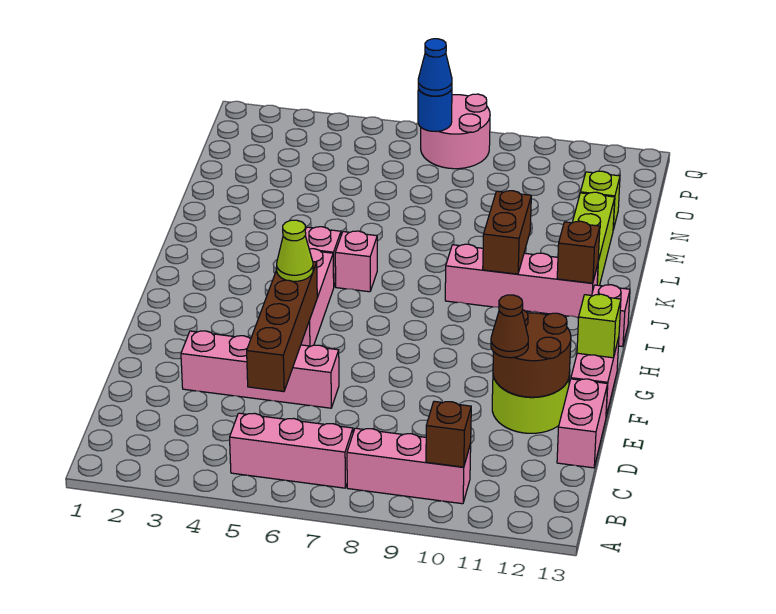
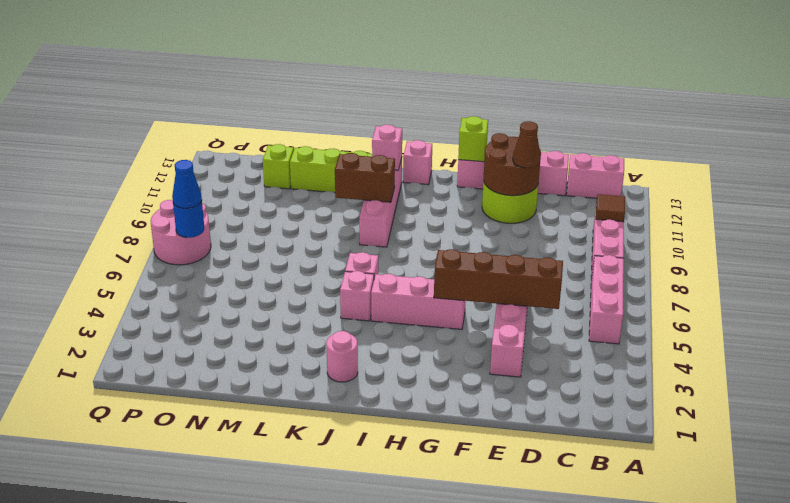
brown 1x1 brick [426,401,471,467] -> brown 1x1 tile [596,194,625,222]
none -> pink 1x2 brick [567,153,624,198]
lime 1x1 cone [277,220,313,281] -> none
none -> pink 1x1 round brick [326,331,358,382]
brown 1x1 brick [557,221,600,283] -> pink 1x1 brick [372,125,402,170]

